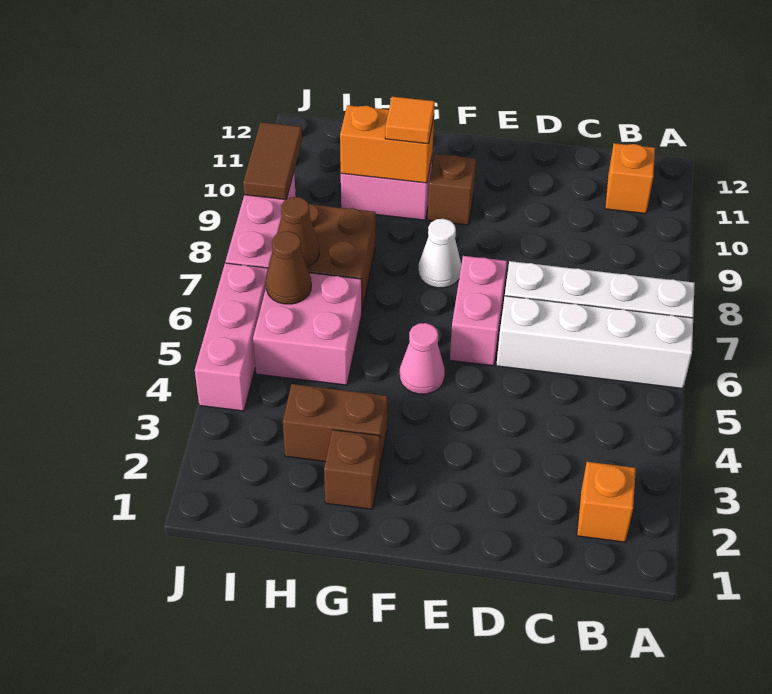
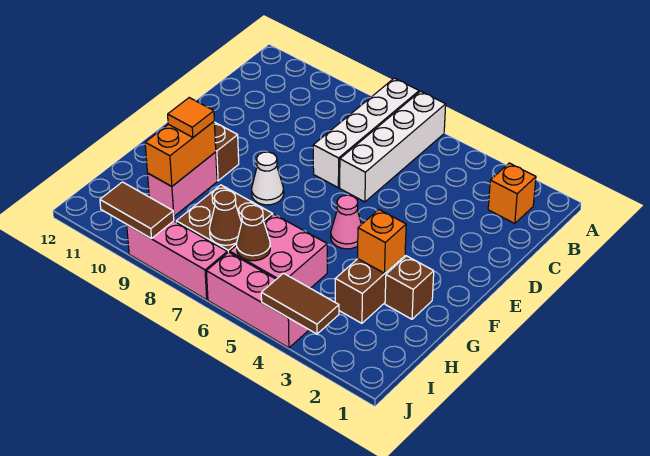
orange 1x1 brick [605,143,655,214] -> orange 1x1 brick moved to [358,210,406,273]
pink 1x2 brick [450,256,507,366] -> none
none -> brown 1x2 tile [261,273,339,334]

